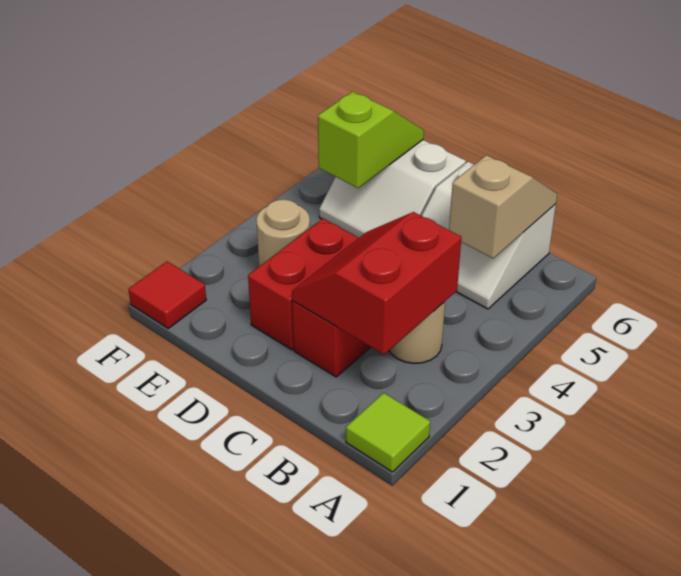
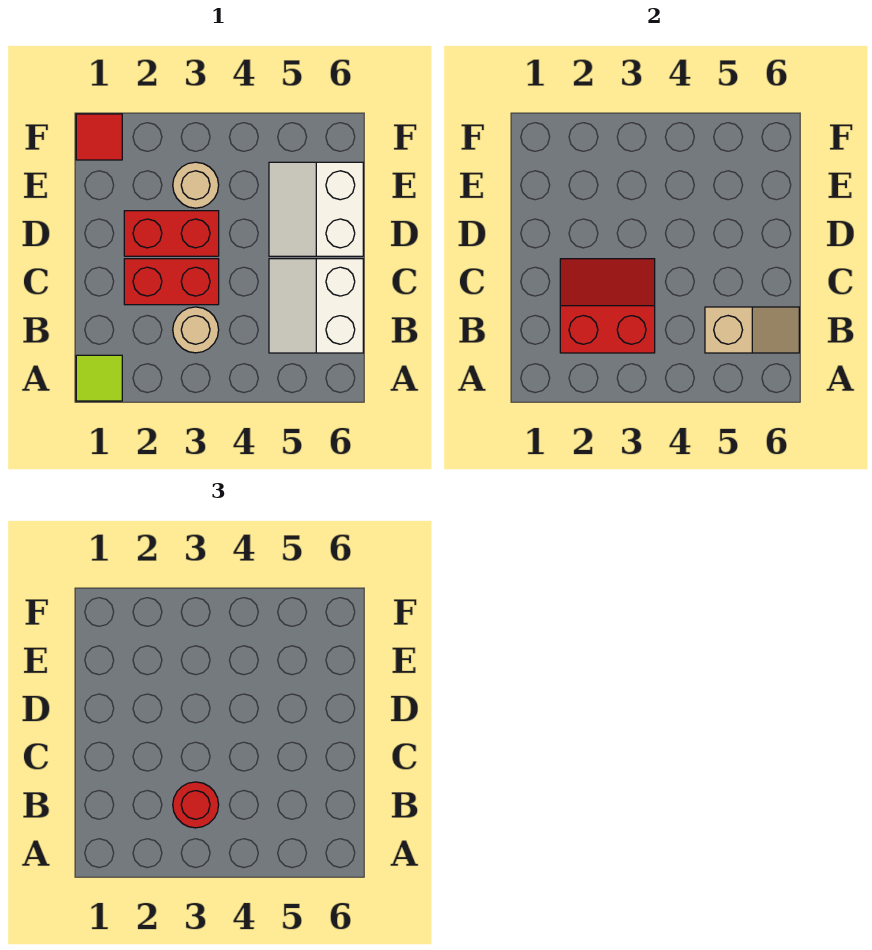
none -> red 1x1 round brick [173,782,219,828]
lime 1x2 slope [318,92,424,188] -> none

